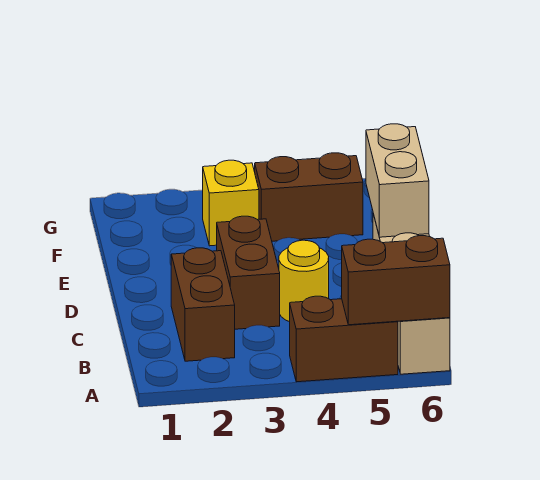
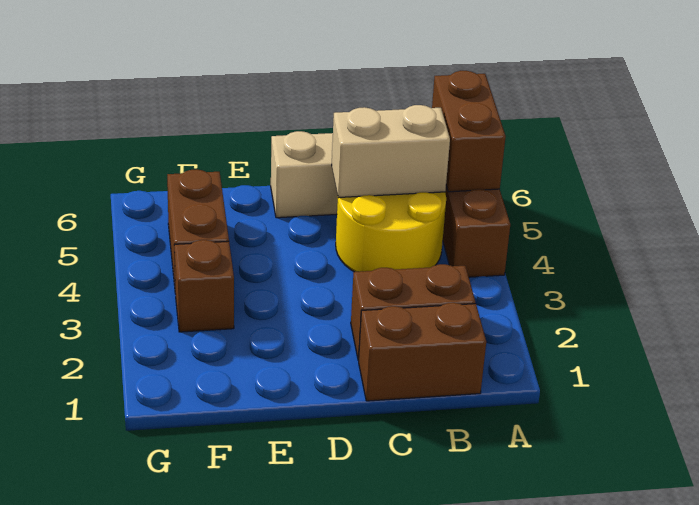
brown 1x2 brick [217,216,280,329] -> brown 1x2 brick moved to [359,303,486,401]
yellow 1x1 round brick [279,240,329,322] -> yellow 2x2 round brick [336,192,446,272]
tan 1x2 brick [366,124,429,237] -> tan 1x2 brick moved to [332,105,450,198]
yellow 1x1 brick [203,160,259,246] -> brown 1x1 brick [174,240,234,332]

